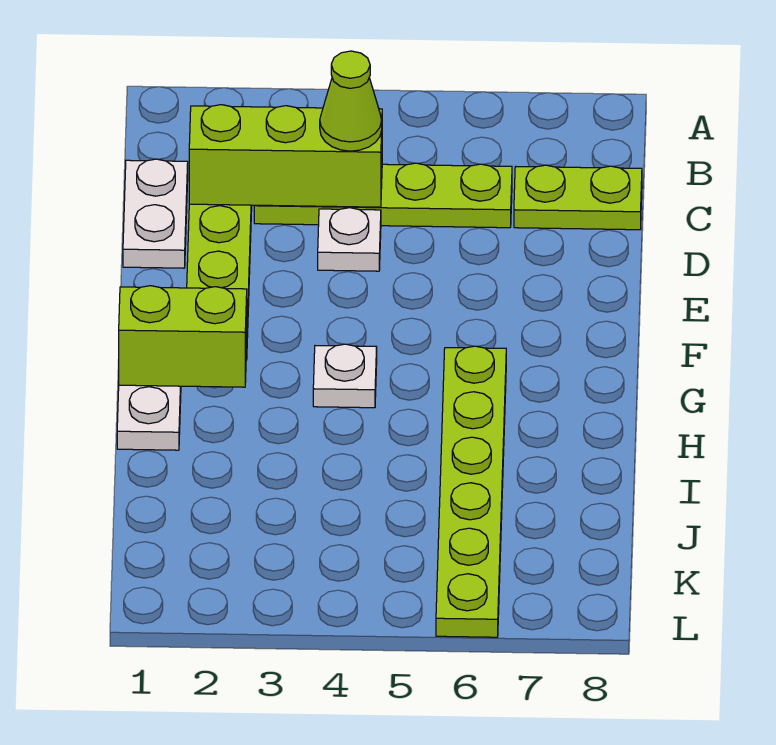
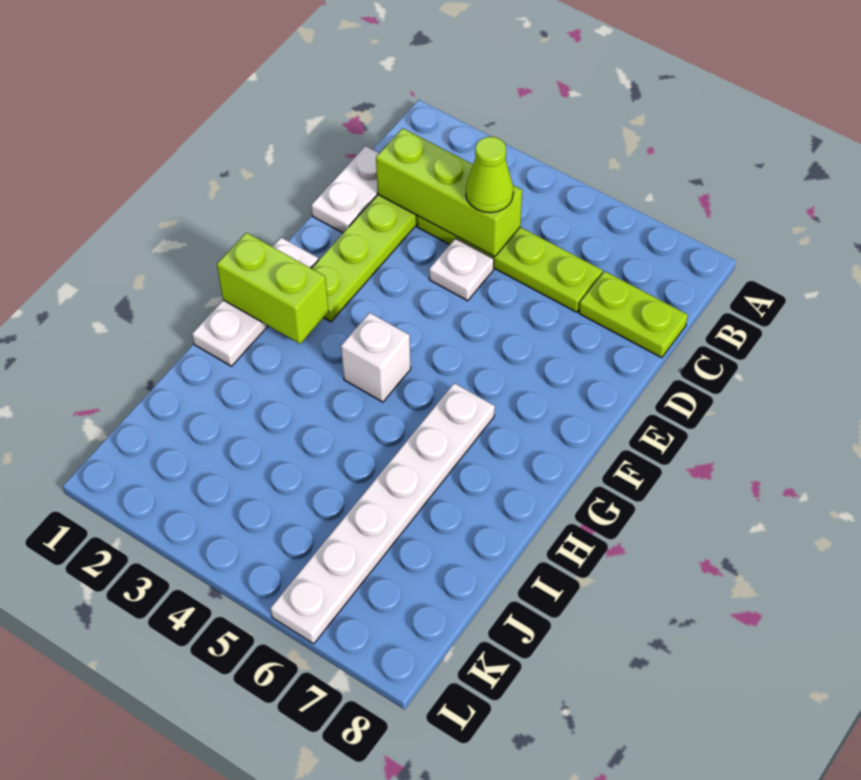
white 1x1 plate [313,344,377,408] -> white 1x1 brick [341,313,411,402]
lime 1x6 plate [436,346,506,637] -> white 1x6 plate [270,383,495,644]

